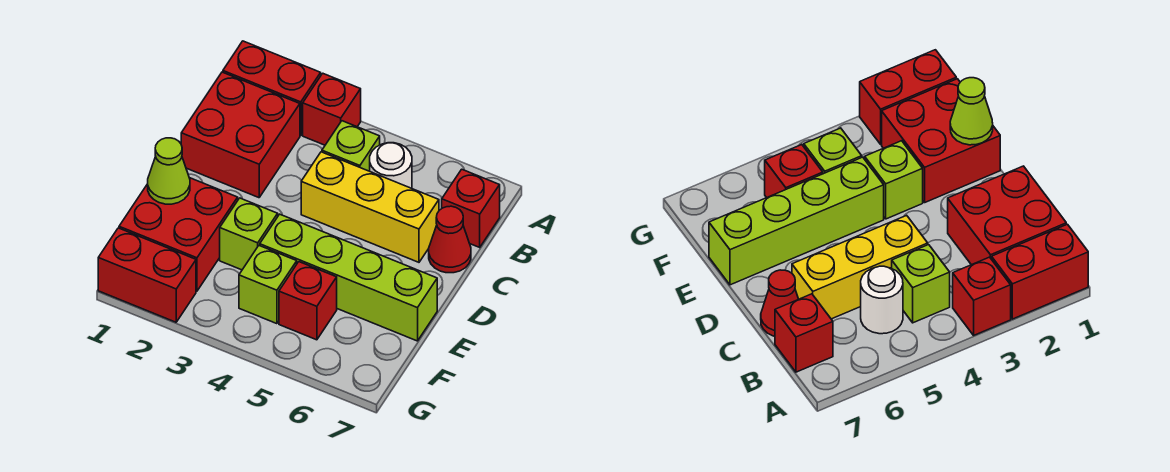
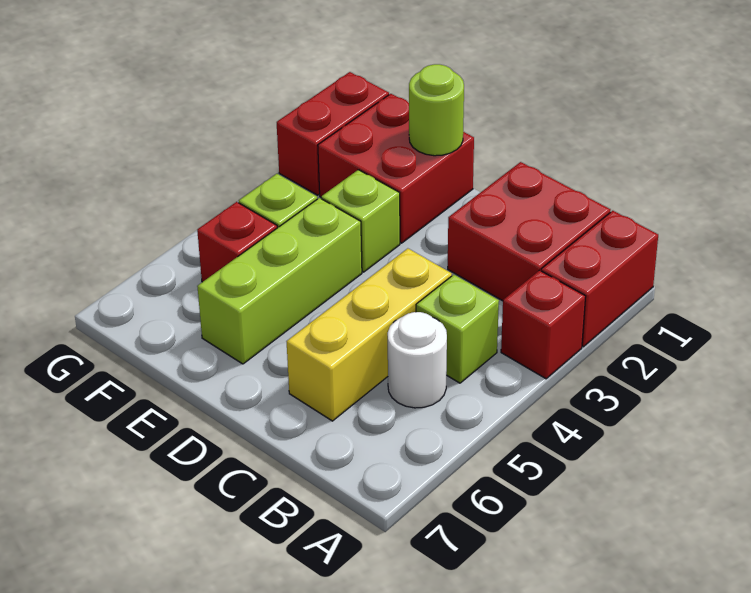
red 1x1 brick [442,169,500,247] -> none
red 1x1 cone [429,206,471,273] -> none
lime 1x1 cone [148,138,190,204] -> lime 1x1 round brick [409,64,464,156]
lime 1x4 brick [260,214,437,341] -> lime 1x3 brick [197,198,362,364]

